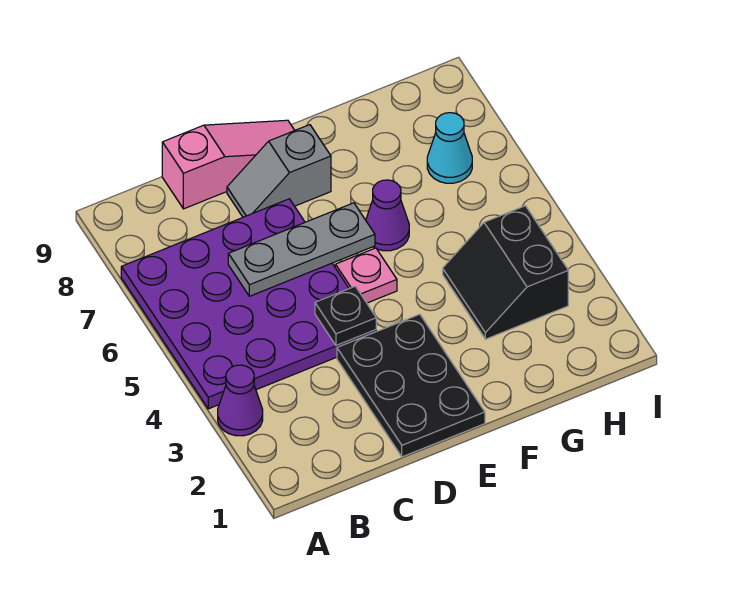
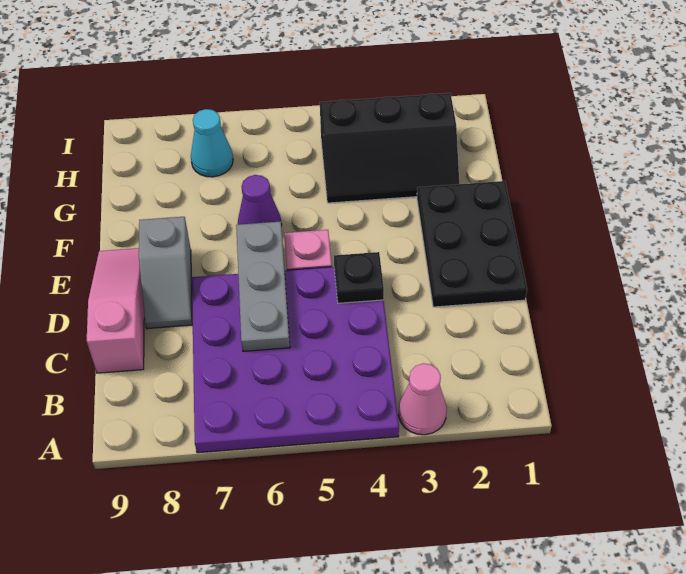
purple 1x1 cone [218,365,263,436] -> pink 1x1 cone [398,363,447,435]
black 2x3 plate [337,314,485,457] -> black 2x3 plate turned to [417,181,527,307]
black 2x2 slope [443,206,568,339] -> black 2x3 slope [320,93,459,203]

